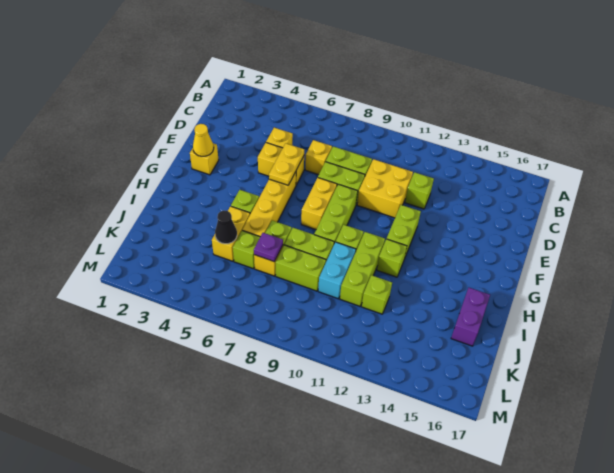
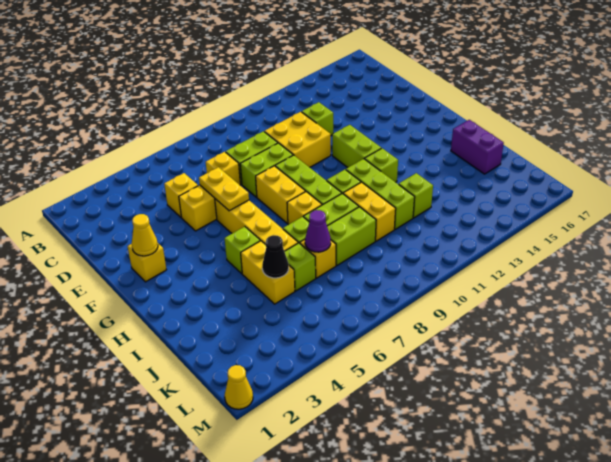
none -> yellow 1x1 brick [287,192,322,225]
cyan 1x2 brick [318,242,356,299] -> yellow 1x2 brick [343,182,396,241]
purple 1x1 plate [254,233,283,261] -> purple 1x1 cone [305,210,331,252]
none -> yellow 1x1 cone [225,365,253,409]

